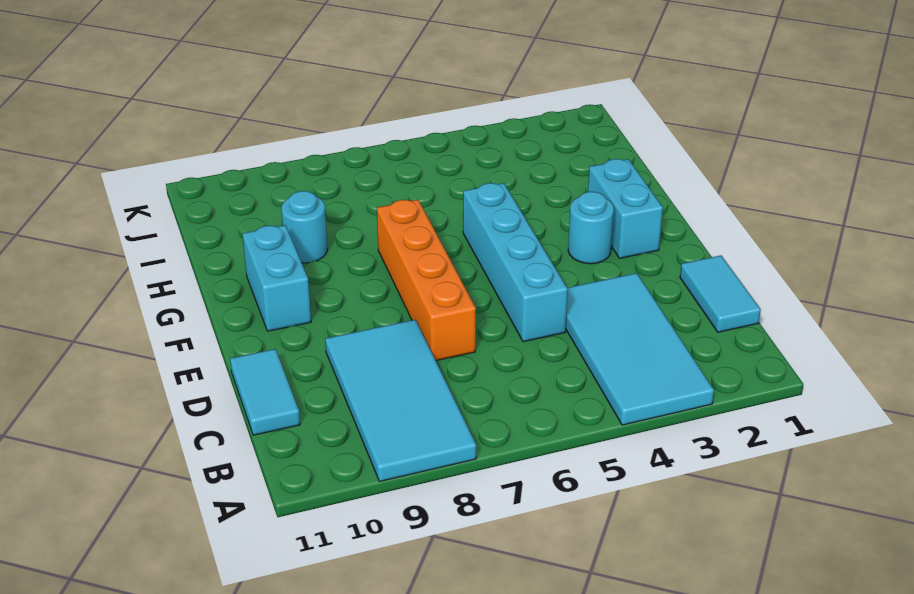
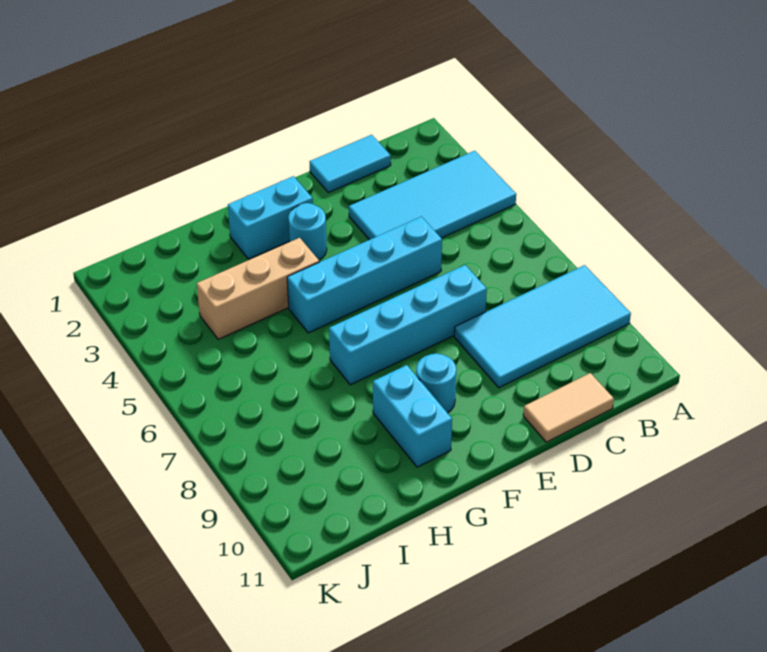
cyan 1x2 tile [230,349,300,435] -> tan 1x2 tile [523,373,614,442]
orange 1x4 brick [377,200,476,360] -> cyan 1x4 brick [329,265,487,385]
cyan 1x2 brick [243,225,311,331] -> cyan 1x2 brick turned to [373,365,452,467]
none -> tan 1x3 brick [197,238,319,339]
cyan 1x1 round brick [282,191,327,263] -> cyan 1x1 round brick moved to [416,353,456,413]

